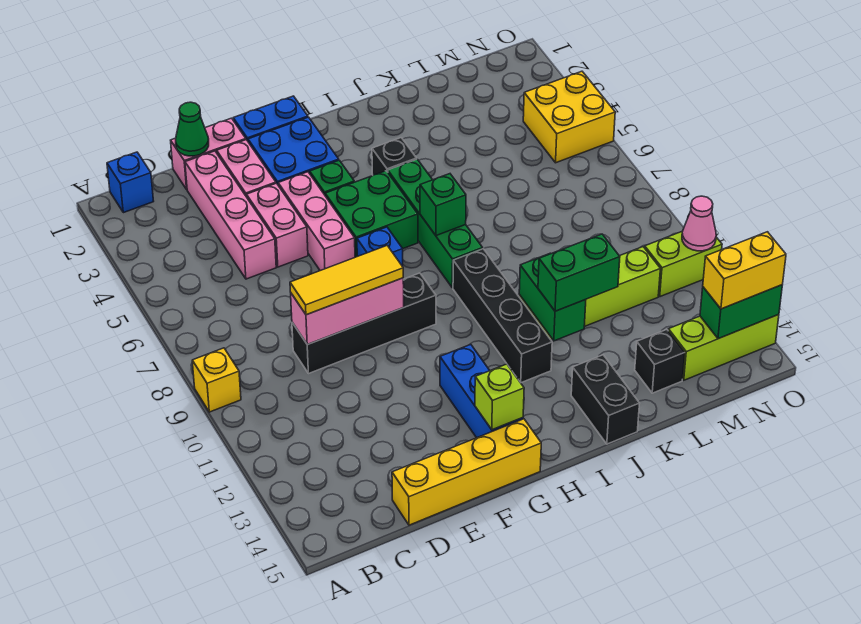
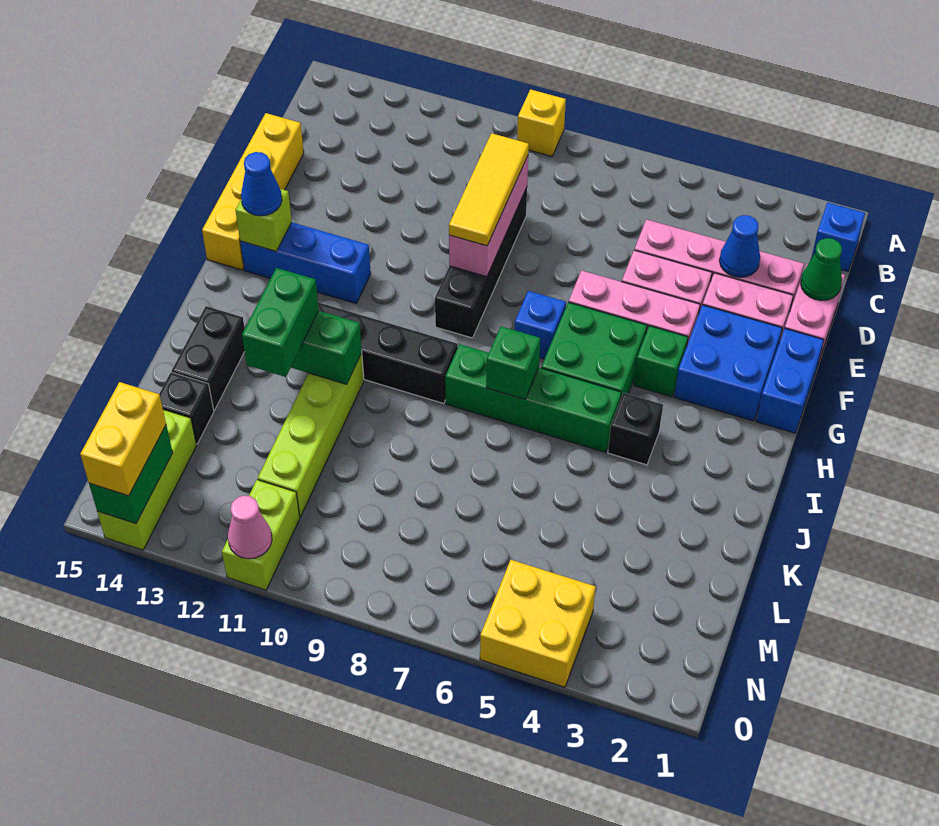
none -> blue 1x1 cone [719,215,760,277]
none -> blue 1x1 cone [241,152,282,216]
black 1x2 brick [571,355,640,444] -> black 1x2 brick turned to [172,306,245,410]

